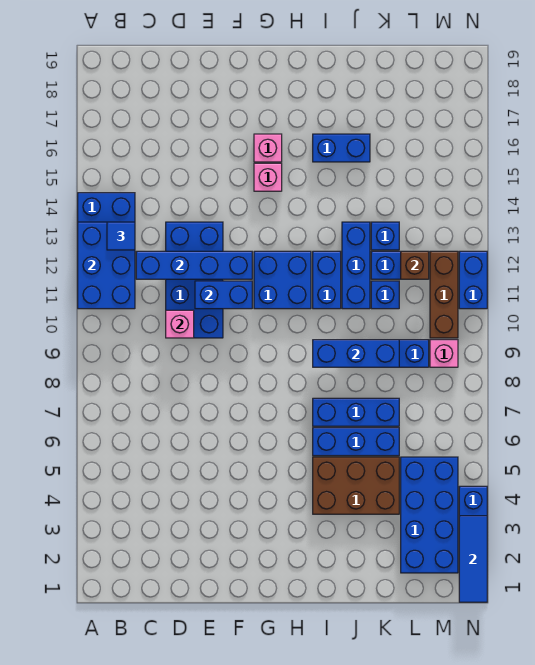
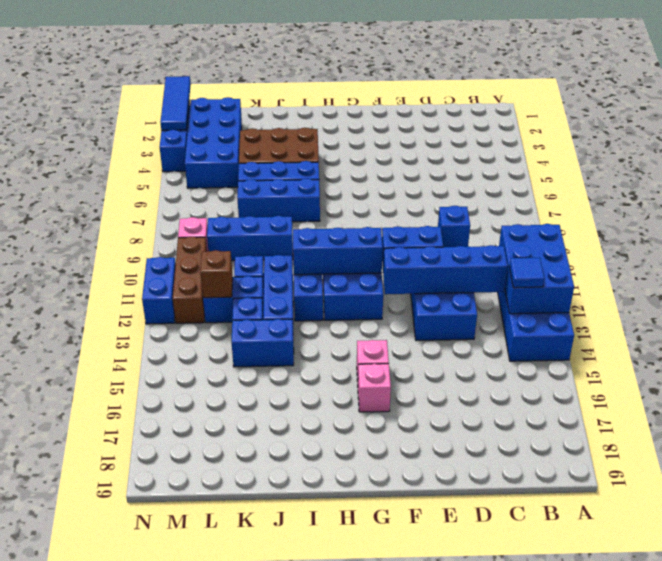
pink 1x1 brick [166,310,194,338] -> blue 1x1 brick [438,206,470,247]
blue 1x3 brick [313,340,399,367] -> blue 1x3 brick moved to [293,227,383,275]
blue 1x2 brick [313,134,370,162] -> blue 1x2 brick moved to [231,319,294,367]

